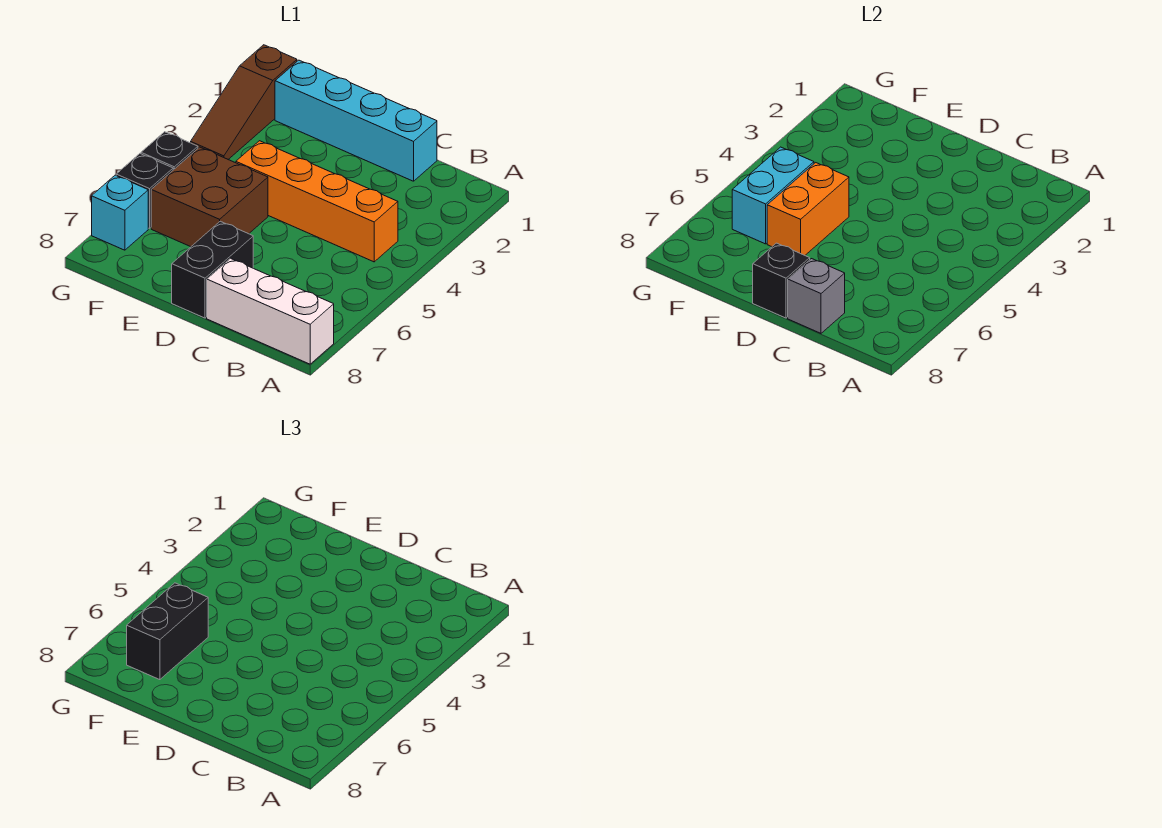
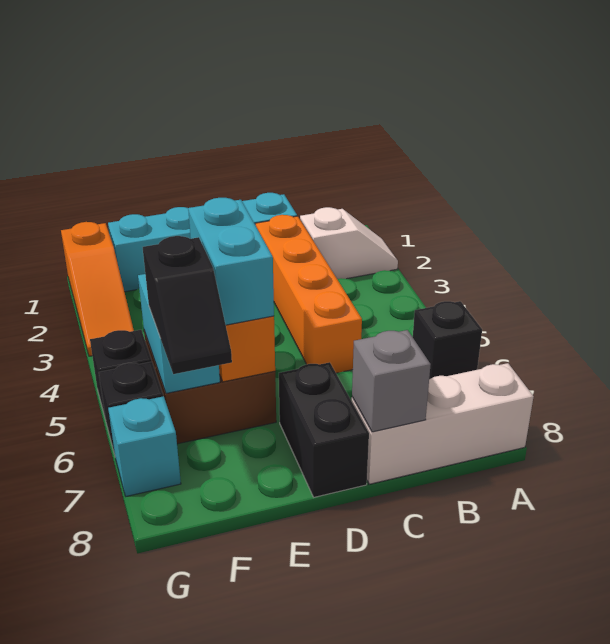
none -> white 1x2 slope [300,207,398,279]
orange 1x4 brick [236,141,398,262] -> orange 1x4 brick turned to [256,215,362,373]
black 1x1 brick [753,243,810,318] -> black 1x1 brick moved to [413,301,482,379]
none -> cyan 1x2 brick [188,198,274,325]
black 1x2 brick [127,583,208,680] -> black 1x2 slope [143,236,232,374]
brown 1x3 slope [191,45,297,159] -> orange 1x3 slope [61,222,134,356]

